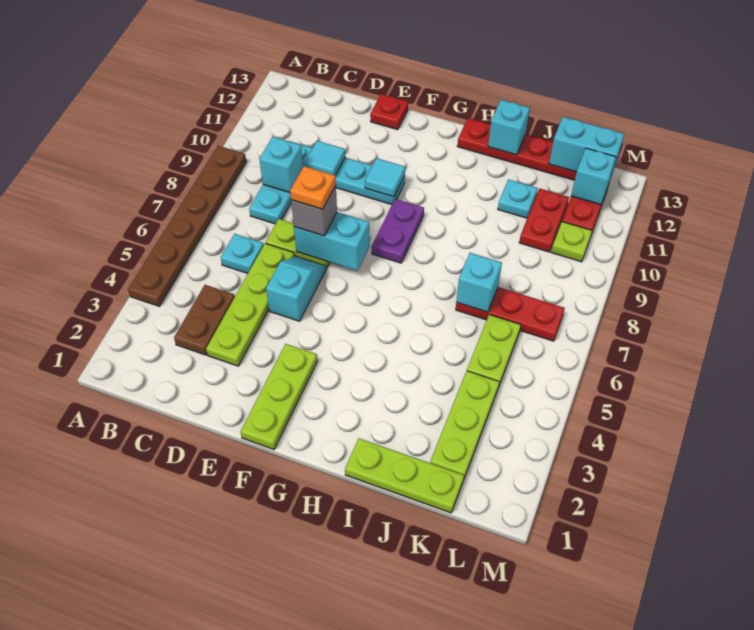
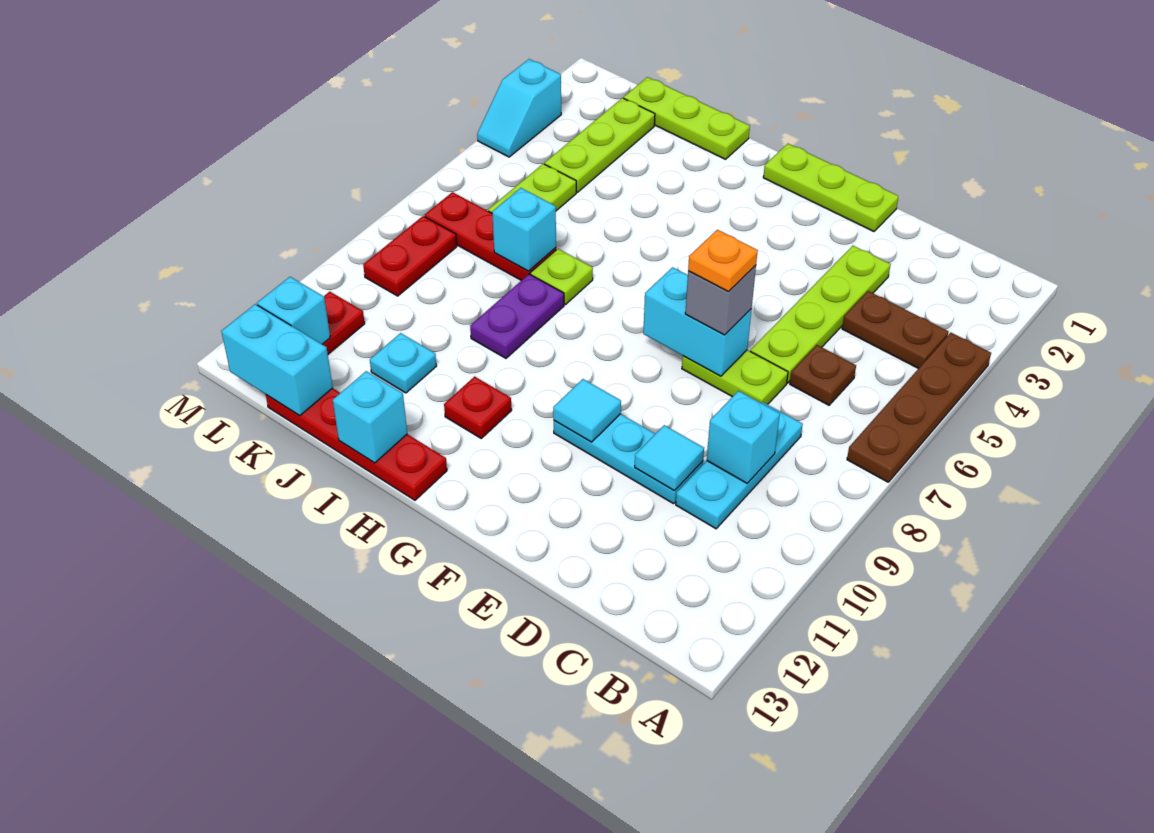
brown 1x6 plate [128,146,246,306] -> brown 1x4 plate [847,333,991,482]
brown 1x2 plate [174,285,235,355] -> brown 1x2 plate turned to [842,291,949,369]
cyan 1x1 plate [221,234,264,273] -> brown 1x1 plate [790,345,856,405]
cyan 1x2 slope [266,257,326,321] -> cyan 1x2 slope moved to [477,59,561,157]
red 1x1 plate [370,94,408,130] -> red 1x1 plate moved to [444,376,512,438]
lime 1x3 plate [241,344,317,449] -> lime 1x3 plate turned to [763,144,899,231]
purple 1x2 plate [372,199,424,263] -> purple 1x2 plate moved to [470,274,564,358]
red 1x2 plate [519,189,569,252] -> red 1x2 plate moved to [363,216,457,296]
lime 1x1 plate [551,222,592,262] -> lime 1x1 plate moved to [530,249,593,305]

